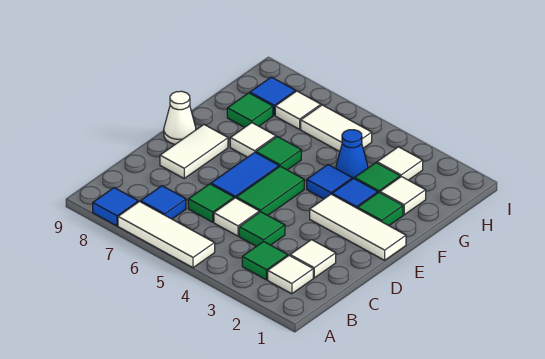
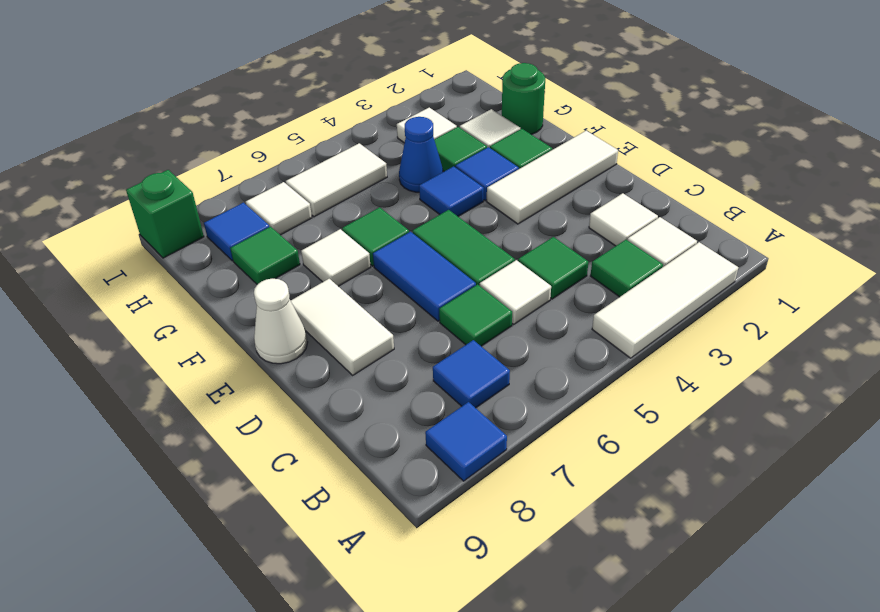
white 1x3 tile [118,202,215,268] -> white 1x3 tile moved to [592,242,738,358]
none -> green 1x1 round brick [502,63,545,135]
none -> green 1x1 brick [126,170,204,258]

